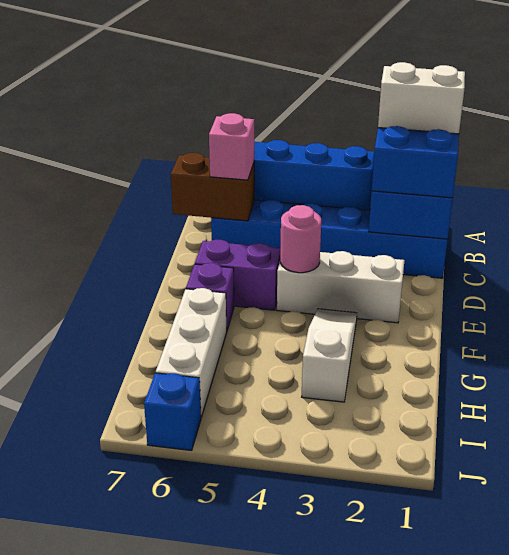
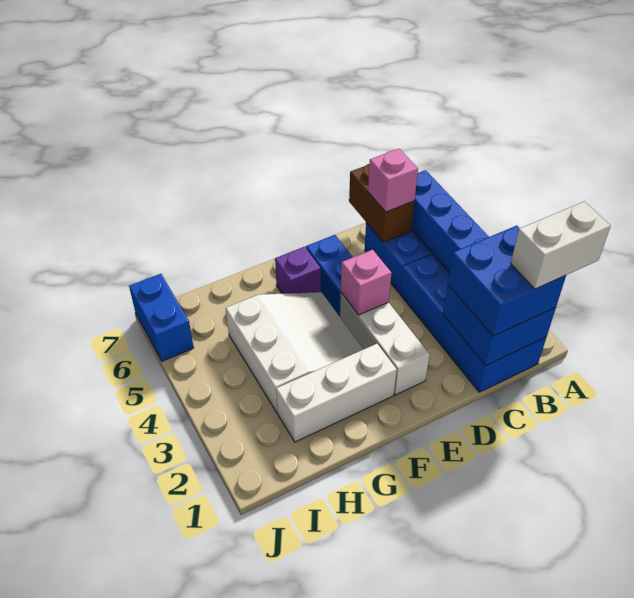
white 1x2 brick [378,62,465,134] -> white 1x2 brick turned to [511,201,611,289]
pink 1x1 round brick [280,205,321,273] -> pink 1x1 brick [341,250,391,315]
purple 1x2 brick [195,240,280,310] -> blue 1x2 brick [306,235,353,317]
white 1x3 slope [302,309,357,402] -> white 3x3 slope [226,292,363,413]
white 1x3 brick [156,288,227,417] -> white 1x3 brick moved to [276,344,397,442]
blue 1x1 brick [144,373,201,450] -> blue 1x2 brick [129,274,194,361]

